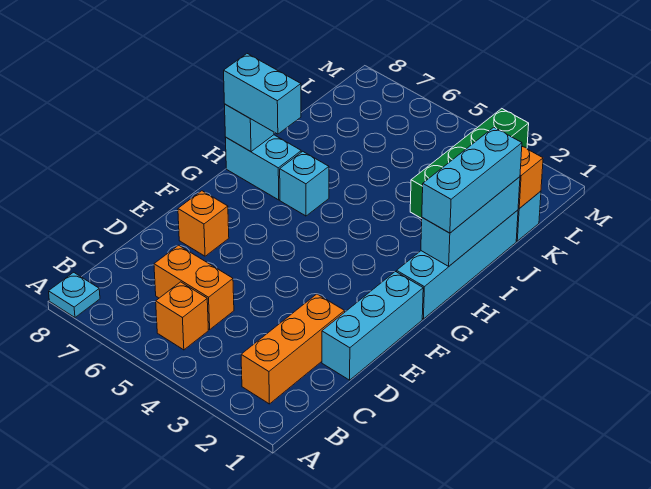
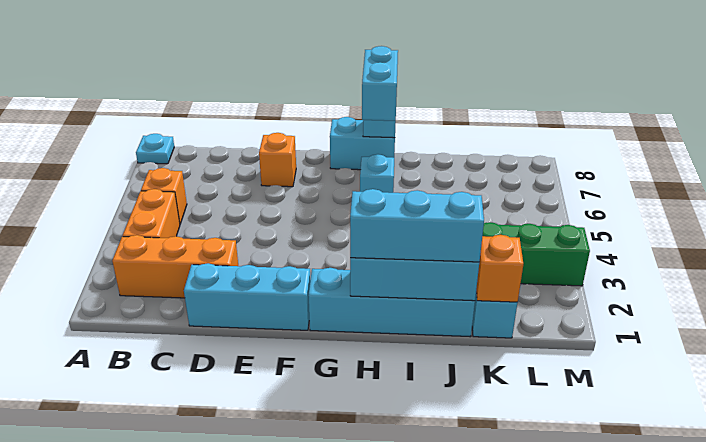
orange 1x2 brick [154,245,234,329] -> orange 1x2 brick moved to [122,189,180,238]
cyan 1x2 brick [225,135,301,200] -> cyan 1x2 brick turned to [330,117,395,170]

